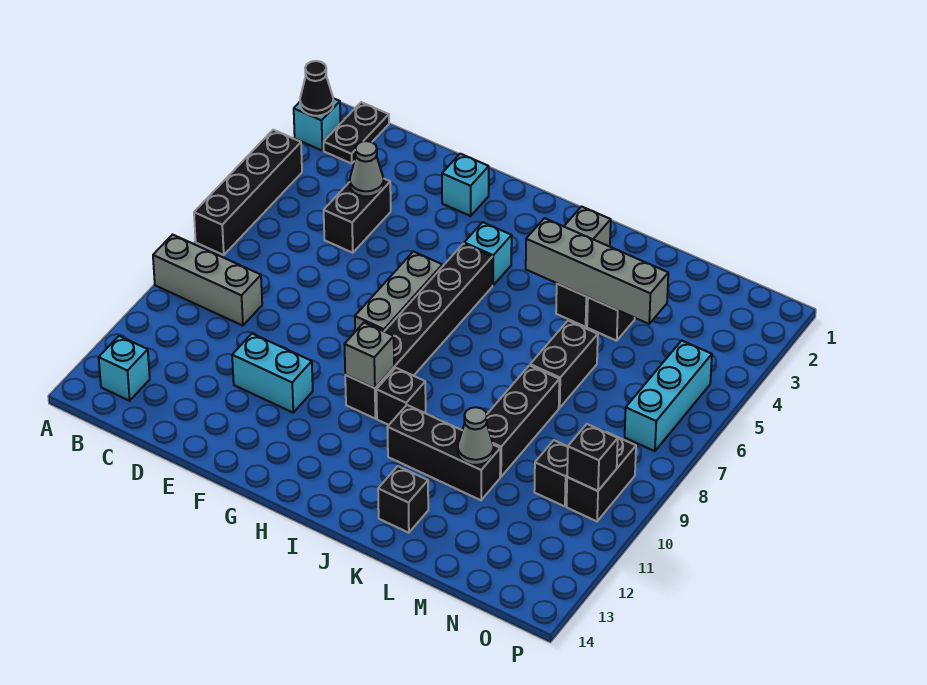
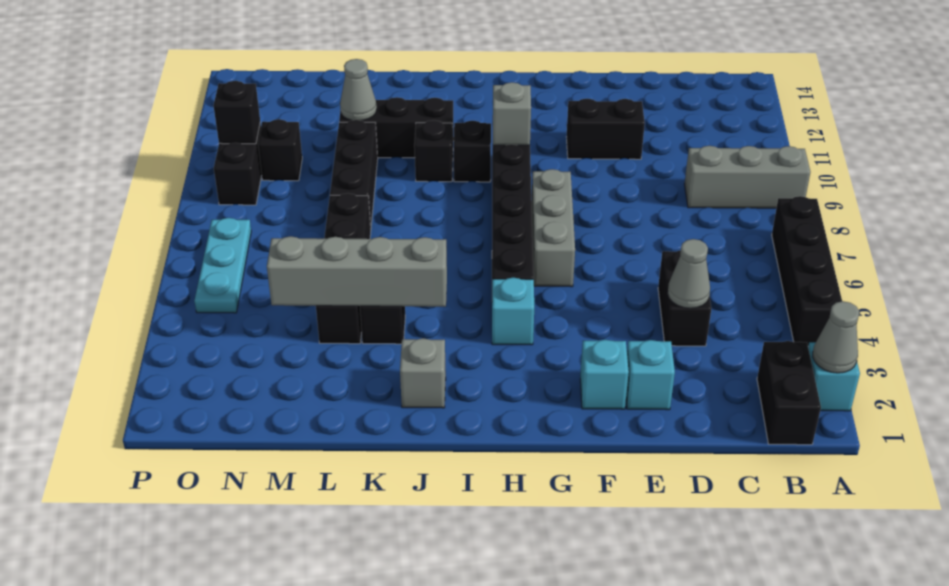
black 1x1 cone [300,61,334,116] -> grey 1x1 cone [813,301,859,373]
black 1x2 plate [324,102,389,164] -> black 1x2 brick [757,341,821,445]
cyan 1x1 brick [99,336,150,401] -> cyan 1x1 brick moved to [626,340,675,410]
cyan 1x2 brick [232,334,313,412] -> black 1x2 brick [567,99,645,159]
black 1x1 brick [378,466,428,533] -> black 1x1 brick moved to [414,120,453,182]
cyan 1x3 brick [625,341,712,451] -> cyan 1x3 plate [194,218,251,313]

